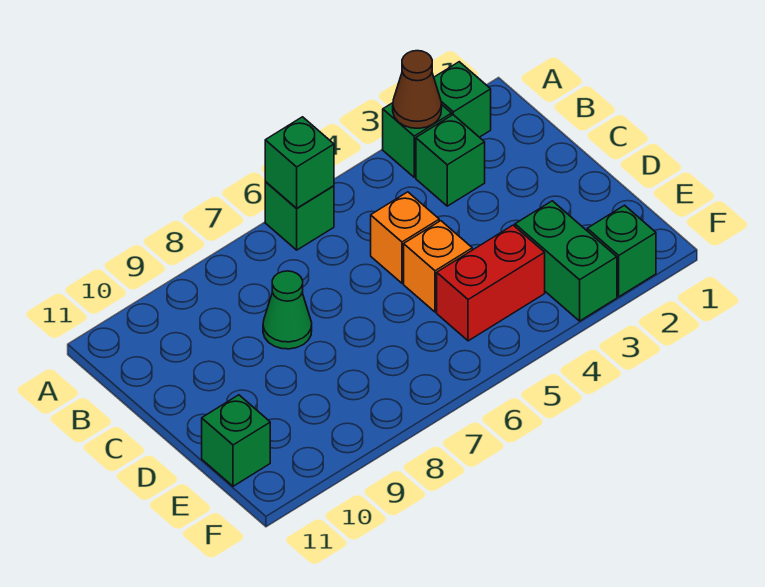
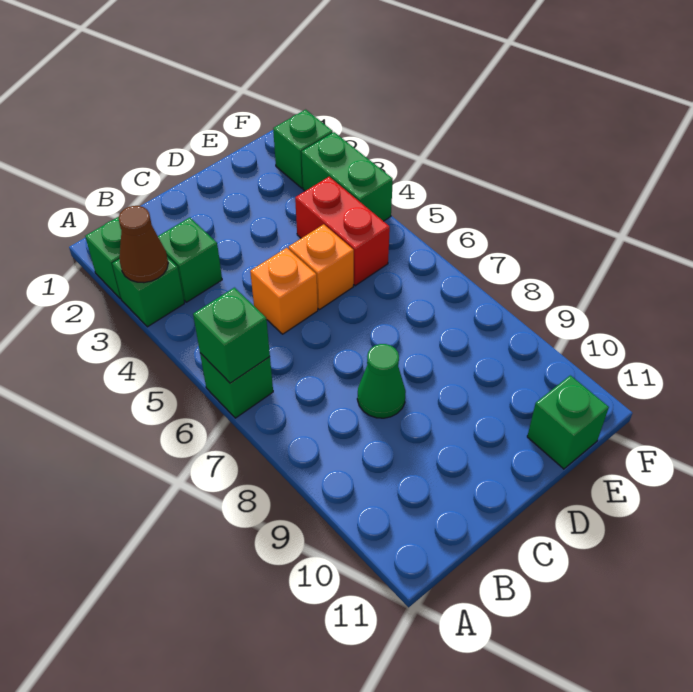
green 1x2 brick [515,201,617,321] -> green 1x2 brick turned to [302,132,393,221]

